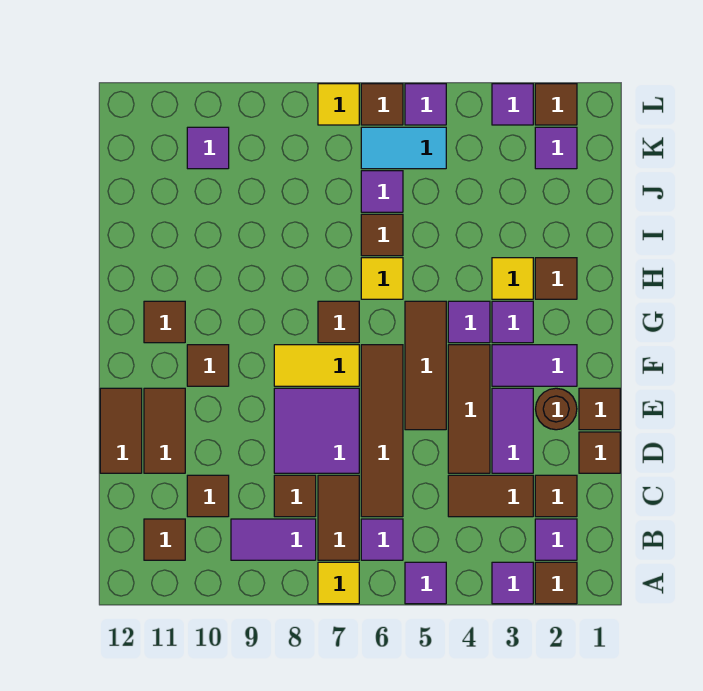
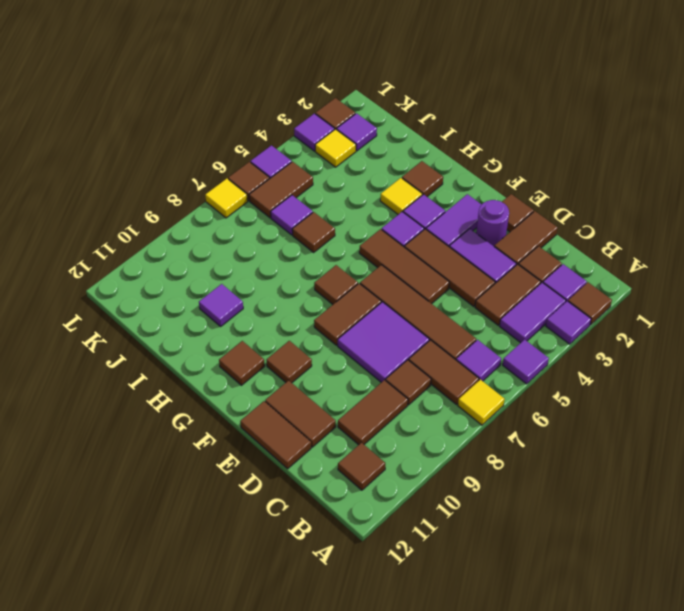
purple 1x2 tile [231,519,316,560] -> purple 1x2 tile moved to [500,283,566,343]
brown 1x1 tile [187,475,229,517] -> brown 1x2 tile [338,380,408,445]
brown 1x1 tile [579,432,620,473] -> brown 1x2 tile [494,211,558,265]
brown 1x1 round brick [536,388,577,430] -> purple 1x1 round brick [476,200,509,246]
yellow 1x2 tile [274,345,359,386] -> brown 1x2 tile [314,283,381,345]
yellow 1x1 tile [361,258,403,299] -> yellow 1x1 tile moved to [315,129,356,167]
cyan 1x2 tile [361,127,446,169] -> brown 1x2 tile [249,162,313,218]
purple 1x1 tile [187,127,229,169] -> purple 1x1 tile moved to [199,284,243,326]

